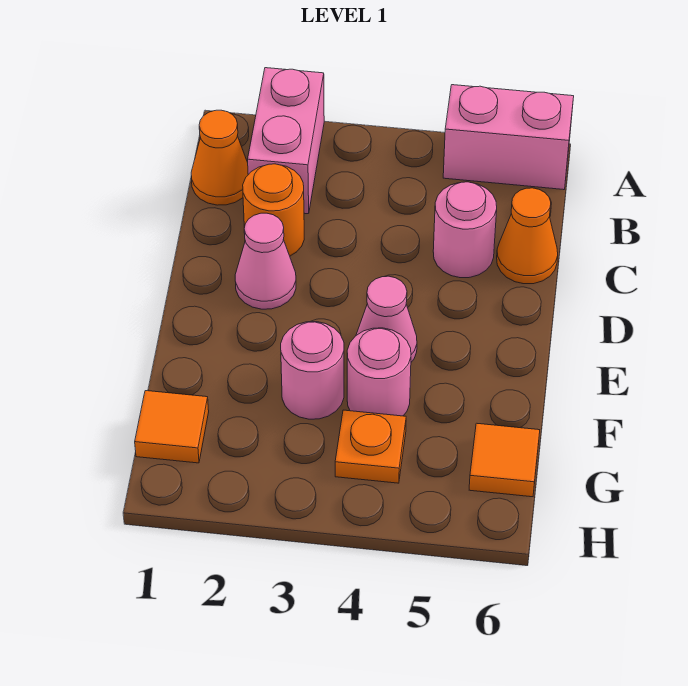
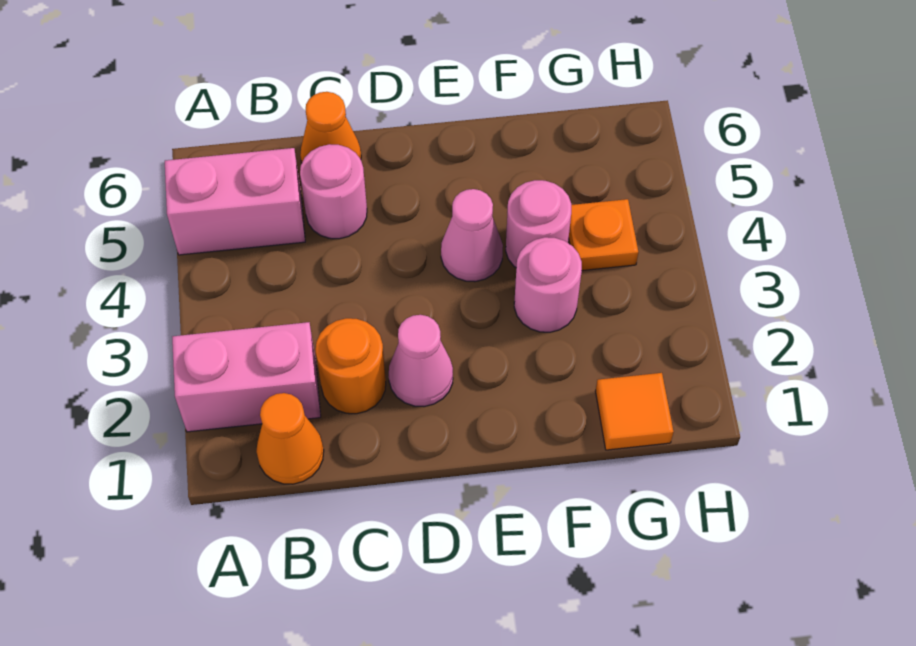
pink 1x2 brick [443,85,574,190] -> pink 1x2 brick turned to [165,148,305,255]
orange 1x1 tile [469,423,540,497] -> none

